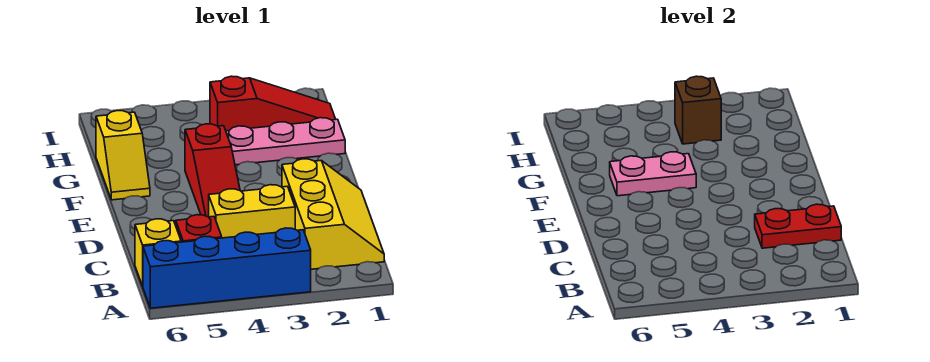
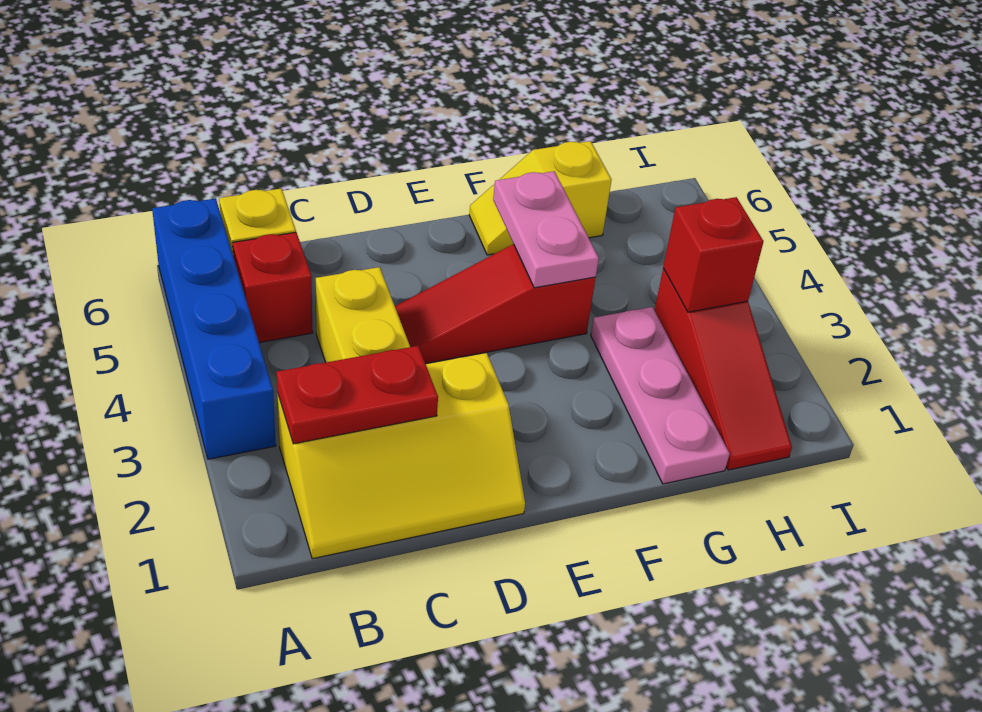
red 1x2 plate [755,204,841,248] -> red 1x2 plate turned to [277,346,438,444]
brown 1x1 brick [675,76,721,144] -> red 1x1 brick [663,197,764,312]

